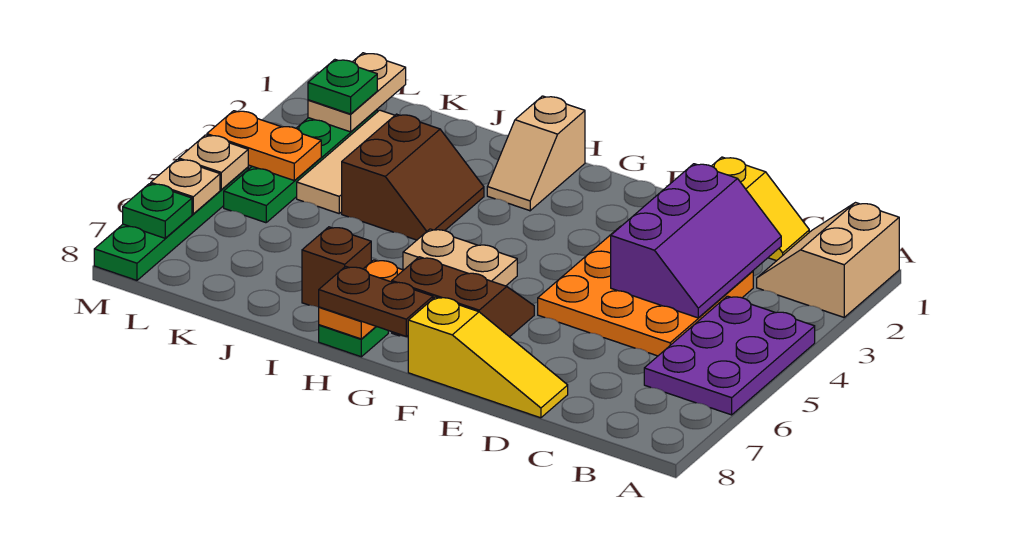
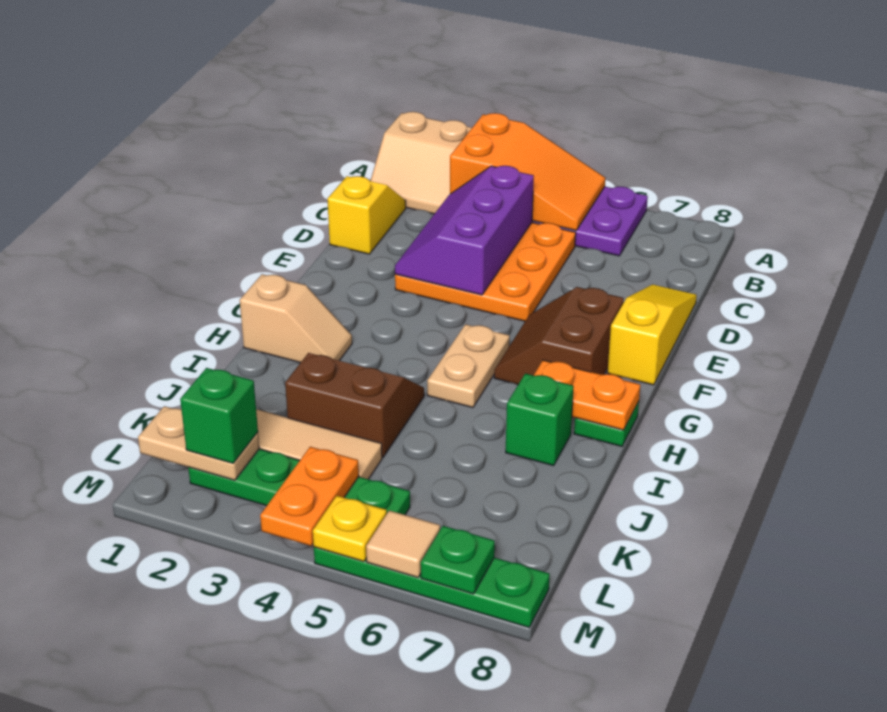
none -> orange 2x3 slope [450,113,605,230]
purple 2x3 slope [611,164,781,318] -> purple 2x3 slope turned to [395,166,534,295]
brown 1x2 plate [319,266,433,336] -> none
brown 1x1 brick [302,227,371,307] -> green 1x1 brick [506,373,574,466]
green 1x1 plate [308,60,377,114] -> green 1x1 brick [180,368,258,463]
tan 1x1 plate [179,135,248,189] -> yellow 1x1 plate [313,496,387,562]
tan 1x1 plate [151,159,220,214] -> tan 1x1 tile [366,510,440,577]

